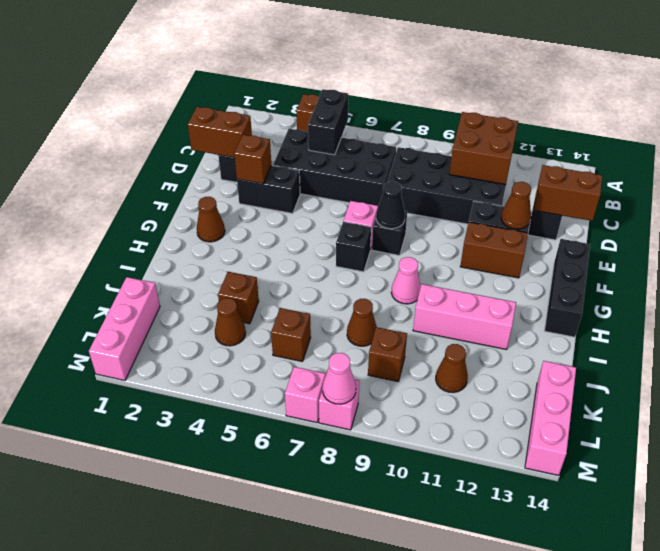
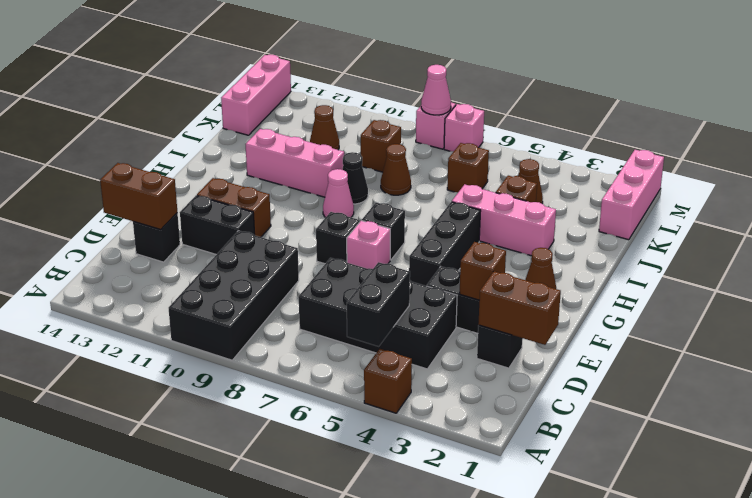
brown 2x2 brick [449,112,518,184] -> none
black 2x4 brick [387,147,506,224] -> black 2x4 brick turned to [169,231,299,360]
brown 1x1 cone [501,182,531,229] -> none
black 1x1 cone [376,181,405,229] -> black 1x1 cone moved to [342,152,368,204]
black 1x3 brick [545,239,590,337] -> black 1x3 brick moved to [409,202,481,286]
none -> pink 1x3 brick [452,184,556,256]

